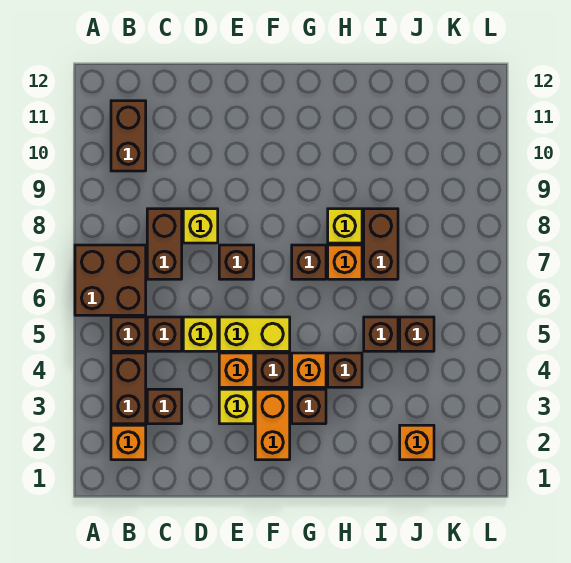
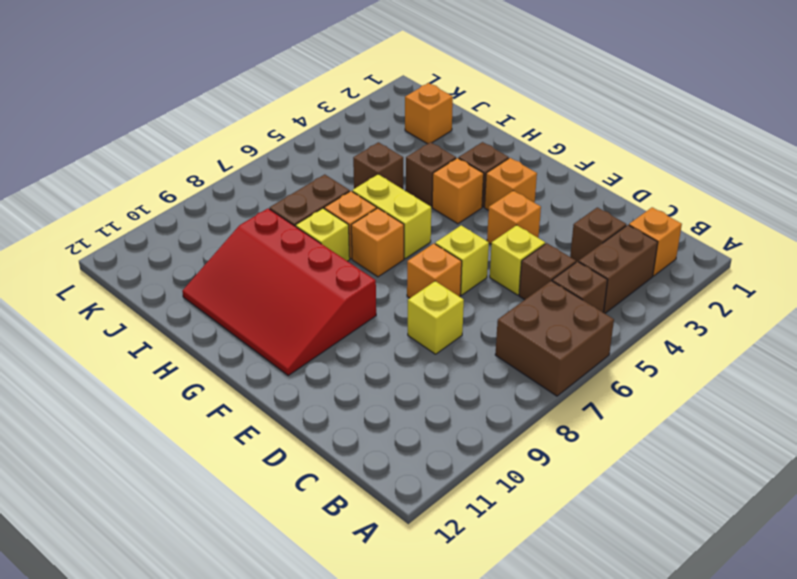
brown 1x2 brick [111,101,146,171] -> none
brown 1x2 brick [147,209,182,279] -> none
yellow 1x1 brick [219,389,254,424] -> yellow 1x1 brick moved to [435,225,489,295]
yellow 1x2 brick [219,317,290,351] -> yellow 1x2 brick moved to [352,174,431,259]
brown 1x1 brick [219,245,254,279] -> orange 1x1 brick [407,244,462,298]
orange 1x2 brick [255,389,290,460] -> orange 1x1 brick [485,158,537,210]
brown 1x1 brick [255,353,290,387] -> none
none -> red 3x4 slope [182,208,376,375]
brown 1x1 brick [292,245,326,279] -> orange 1x1 brick [351,208,404,277]
brown 1x1 brick [400,317,434,351] -> none

